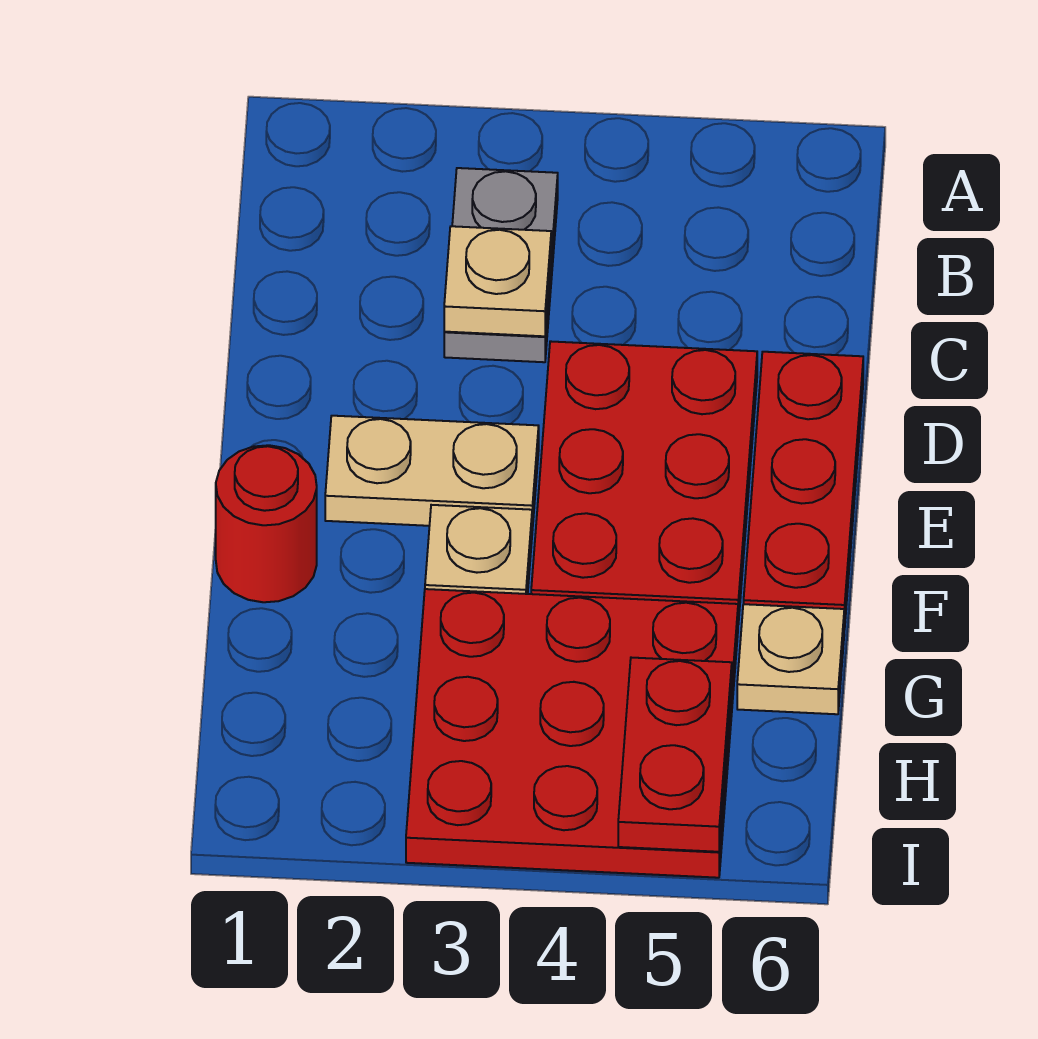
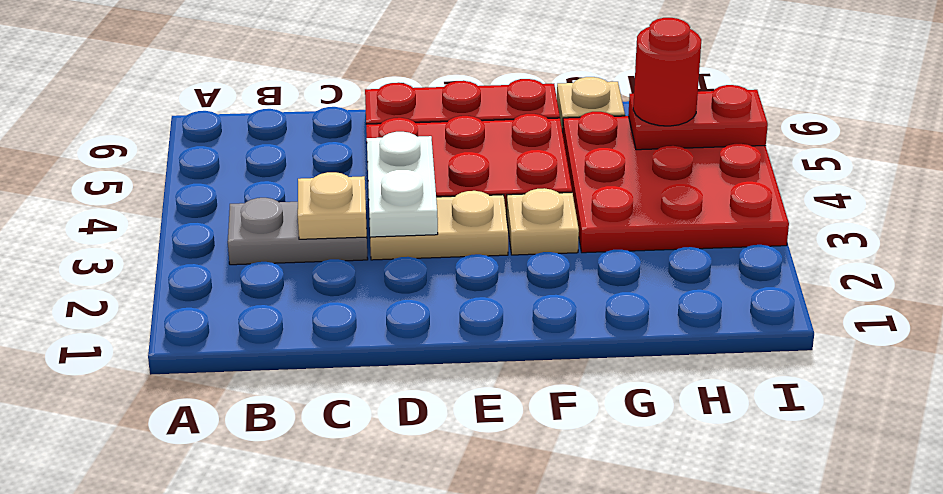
none -> white 1x2 plate [367,132,438,237]
tan 1x2 plate [325,416,539,530] -> tan 1x2 plate turned to [370,191,508,260]
red 1x1 round brick [216,445,317,602] -> red 1x1 round brick moved to [633,18,701,126]

